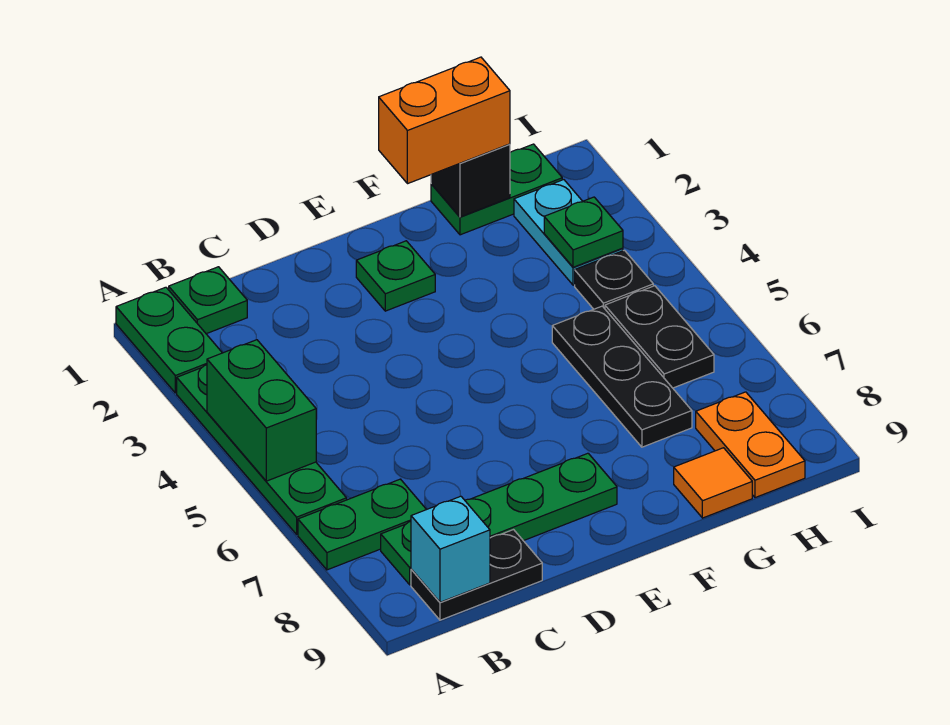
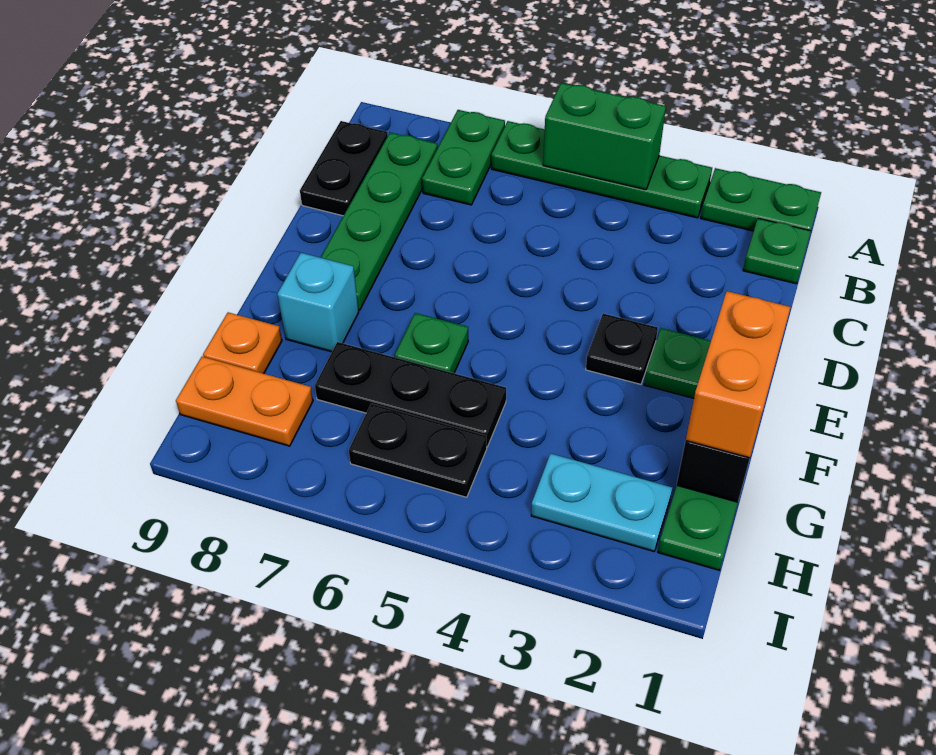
cyan 1x1 brick [411,496,490,602] -> cyan 1x1 brick moved to [278,253,359,352]
orange 1x1 tile [674,448,752,518] -> orange 1x1 plate [203,312,282,374]
green 1x1 plate [544,197,623,267] -> green 1x1 plate moved to [395,313,468,373]
black 1x1 plate [575,250,653,309] -> black 1x1 plate moved to [586,314,658,384]

